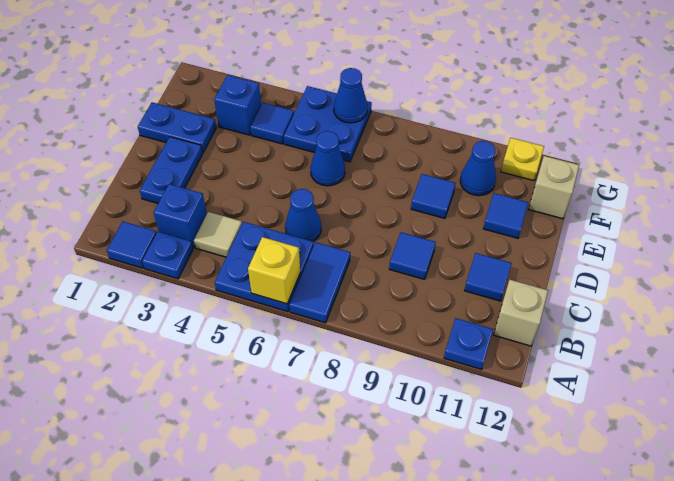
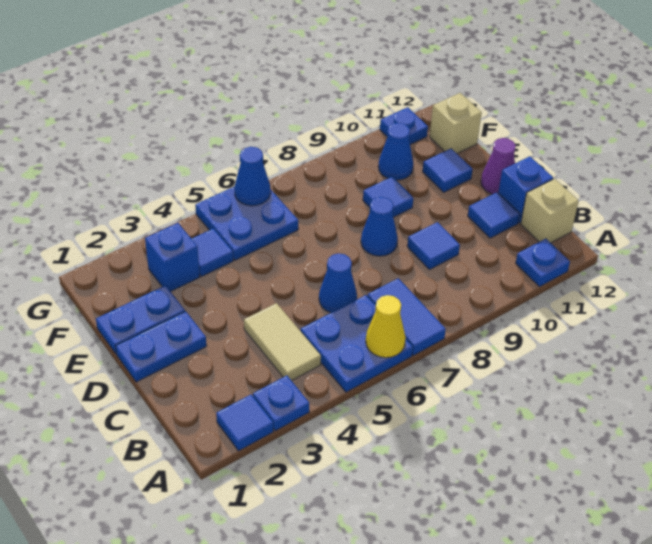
yellow 1x1 brick [248,237,300,304] -> yellow 1x1 cone [366,295,406,358]
blue 1x1 brick [154,184,207,248] -> blue 1x1 brick moved to [498,156,553,223]
tan 1x1 tile [194,212,242,257] -> tan 1x2 tile [244,303,321,381]
blue 1x2 plate [140,137,203,203] -> blue 1x2 plate turned to [115,311,207,382]
none -> purple 1x1 cone [481,138,516,194]
blue 1x1 cone [310,131,345,186] -> blue 1x1 cone moved to [361,197,398,256]
yellow 1x1 plate [501,138,544,181] -> blue 1x1 plate [380,107,428,144]

